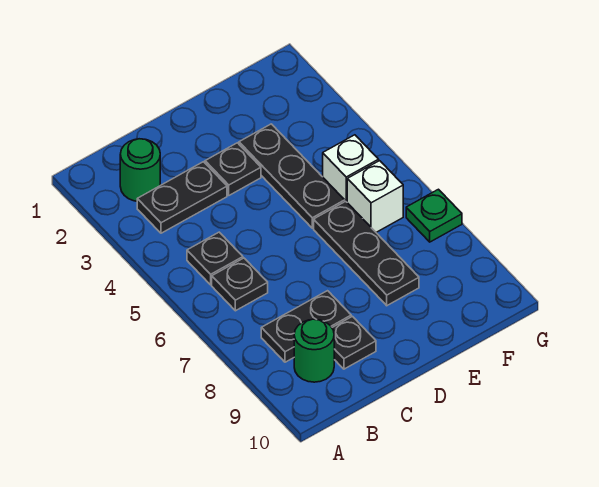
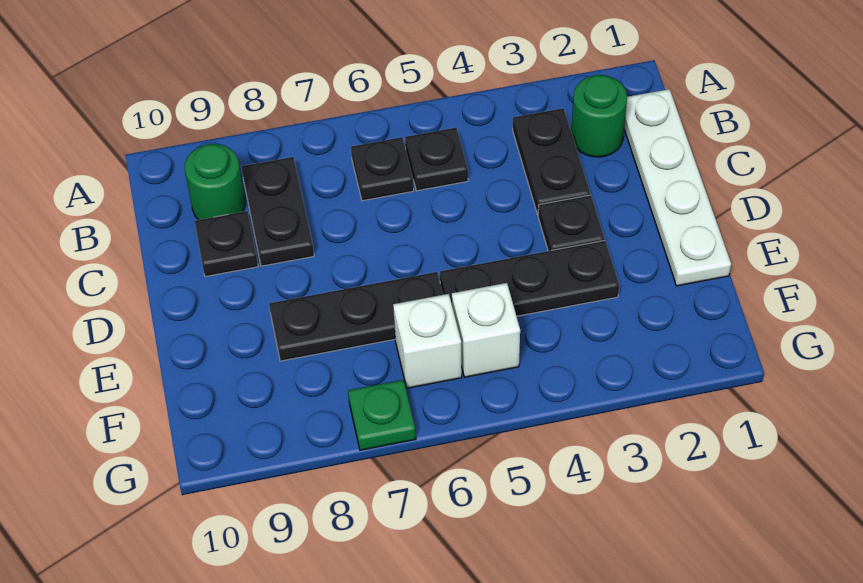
none -> white 1x4 plate [624,89,731,286]

